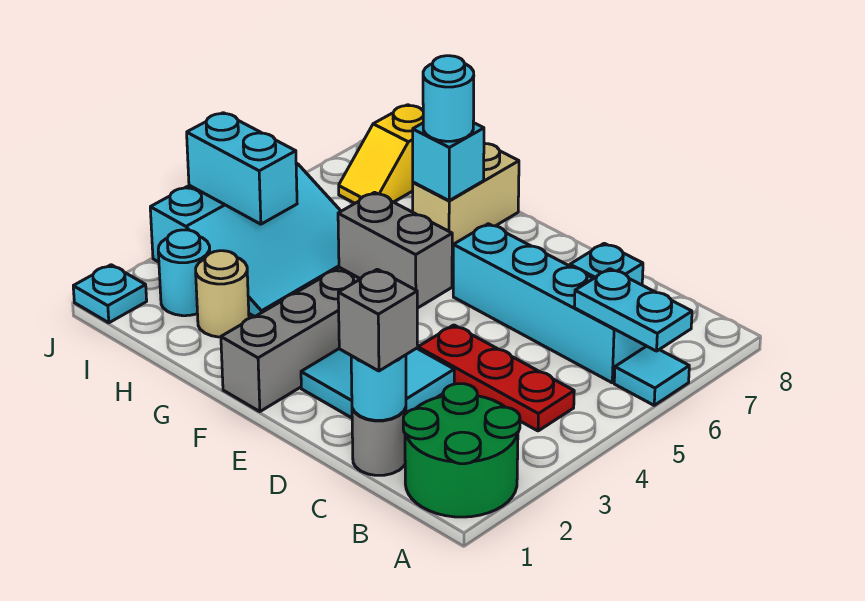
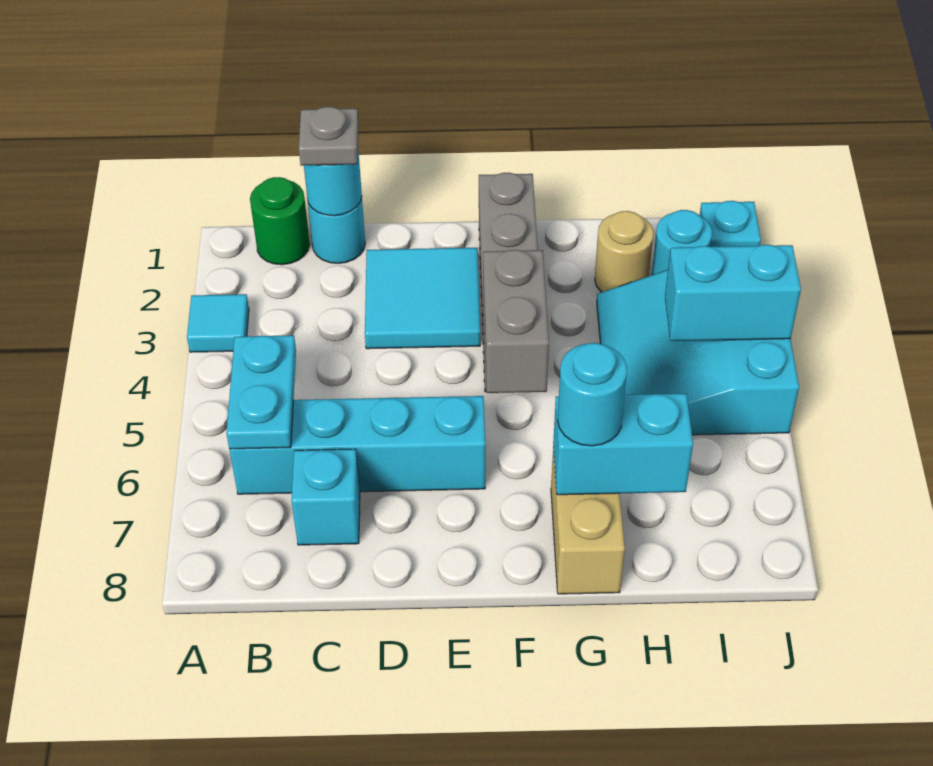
green 2x2 round brick [403,384,520,517] -> green 1x1 round brick [250,177,310,265]
cyan 1x1 tile [614,346,689,405] -> cyan 1x1 tile moved to [187,294,249,352]
cyan 1x2 plate [574,269,692,351] -> cyan 1x2 plate turned to [226,335,296,449]
red 1x3 plate [418,325,574,431] -> none
grey 1x1 round brick [352,408,406,475] -> cyan 1x1 round brick [308,198,365,263]
grey 1x1 brick [338,269,418,371] -> grey 1x1 plate [299,107,359,166]
grey 1x2 brick [338,192,452,308] -> grey 1x2 brick turned to [483,250,549,393]
cyan 1x1 brick [413,123,484,200] -> cyan 1x2 brick [553,394,693,495]
yellow 1x2 slope [339,105,423,203] -> none

